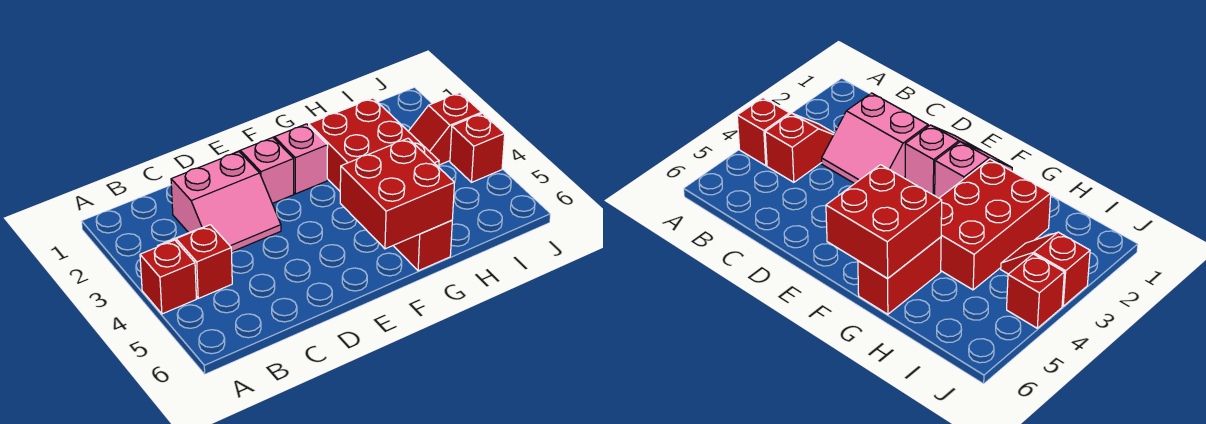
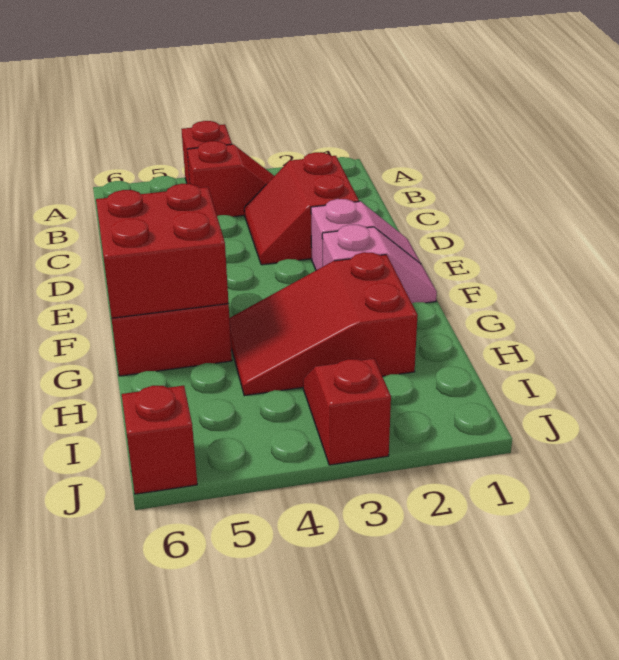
pink 2x2 slope [171,152,281,252] -> red 2x2 slope [244,152,359,265]
red 2x3 brick [309,98,439,191] -> red 2x3 slope [229,252,418,396]
red 1x1 brick [450,113,505,182] -> red 1x1 brick moved to [122,386,197,494]

